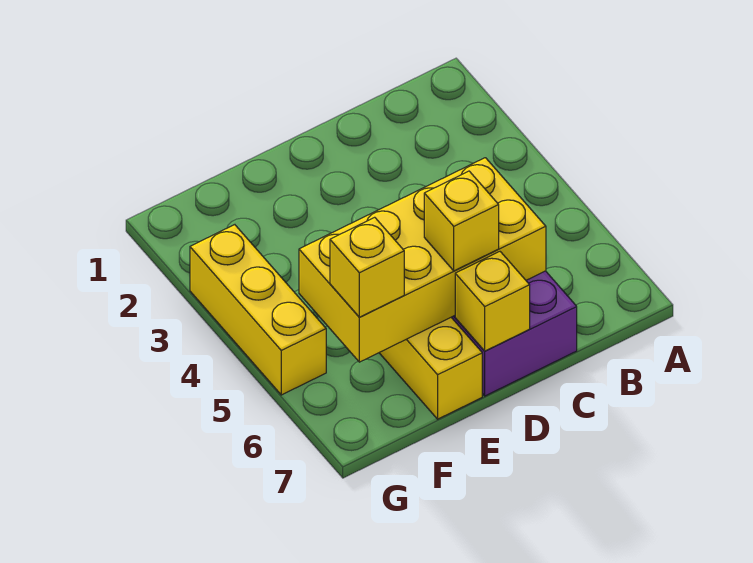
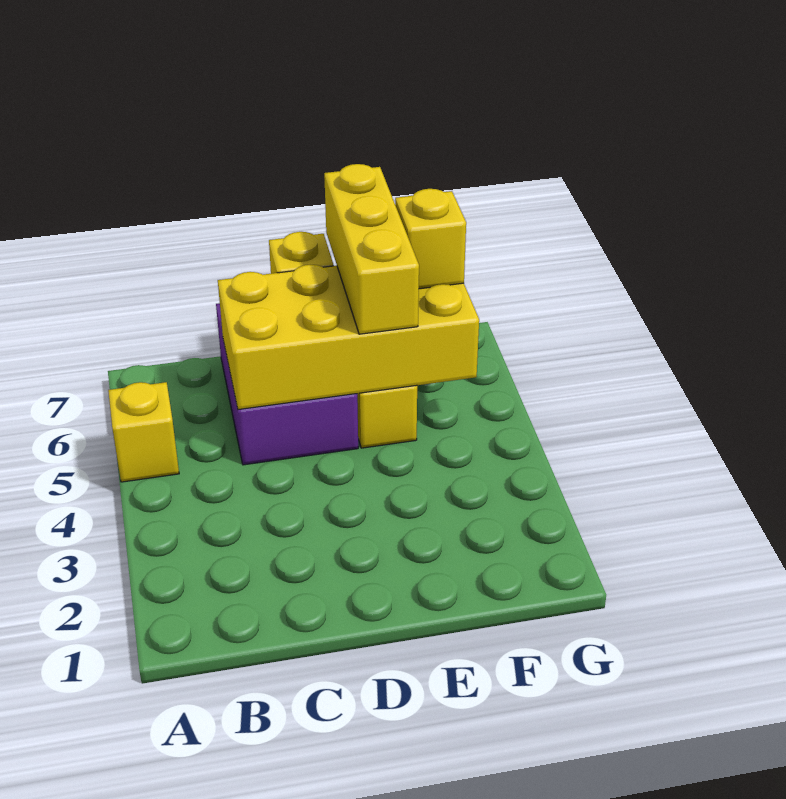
yellow 1x1 brick [424,171,499,271] -> yellow 1x1 brick moved to [108,382,179,482]
yellow 1x3 brick [190,225,326,395] -> yellow 1x3 brick moved to [324,164,419,334]

